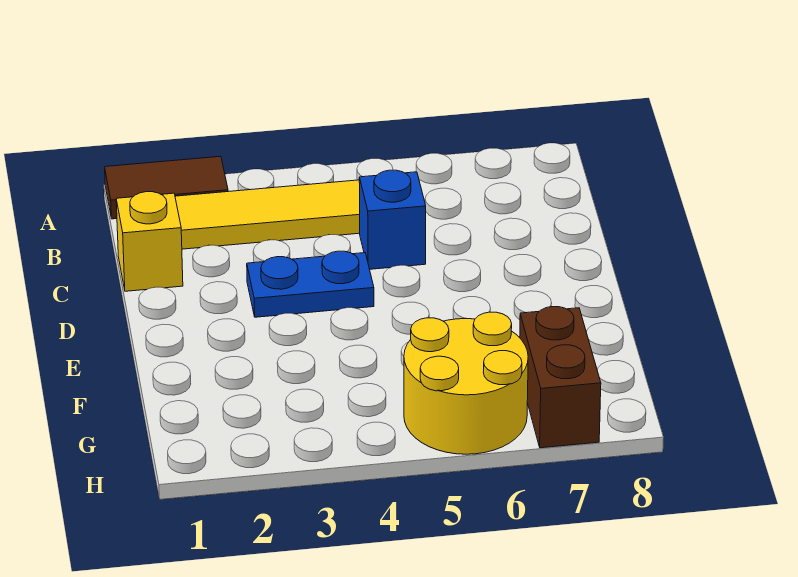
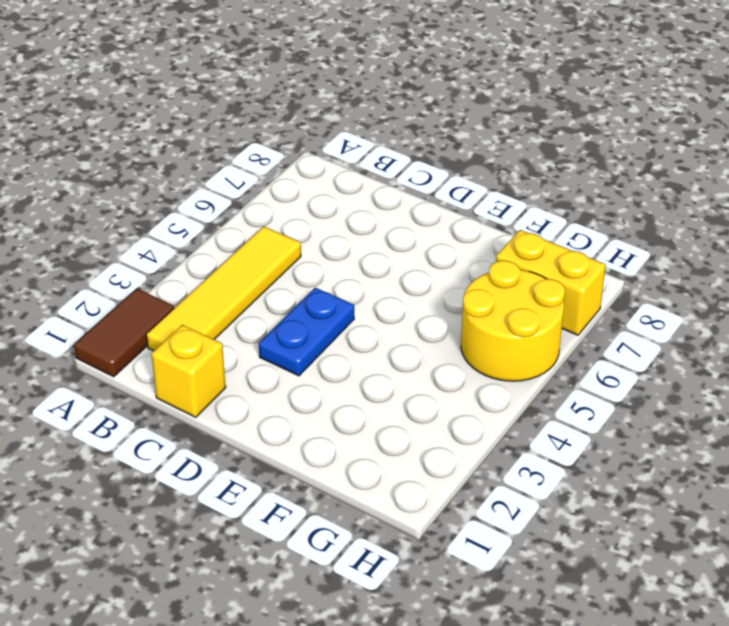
blue 1x1 brick [359,170,426,269] -> none
brown 1x2 brick [520,307,601,448] -> yellow 1x2 brick [496,230,606,335]

